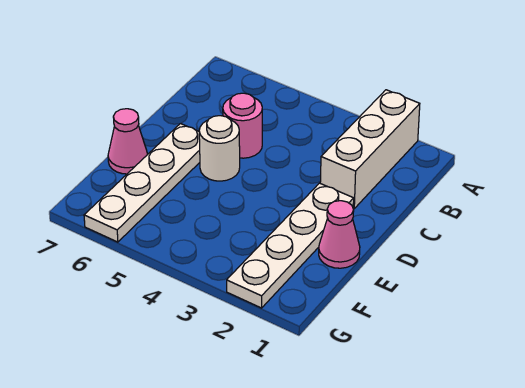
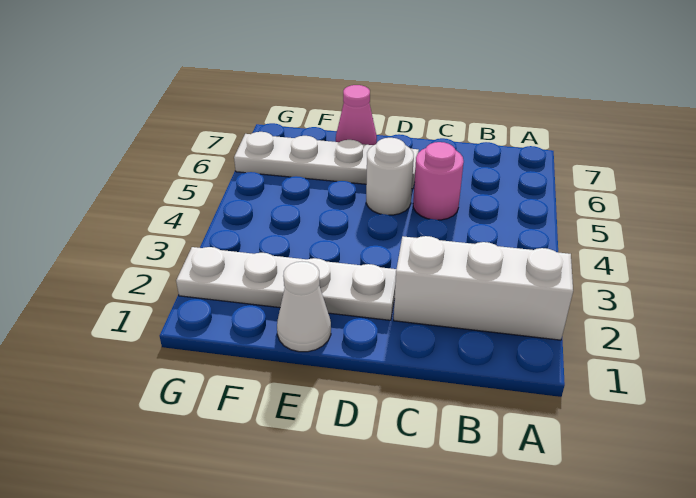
pink 1x1 cone [319,201,360,268] -> white 1x1 cone [277,262,331,352]

